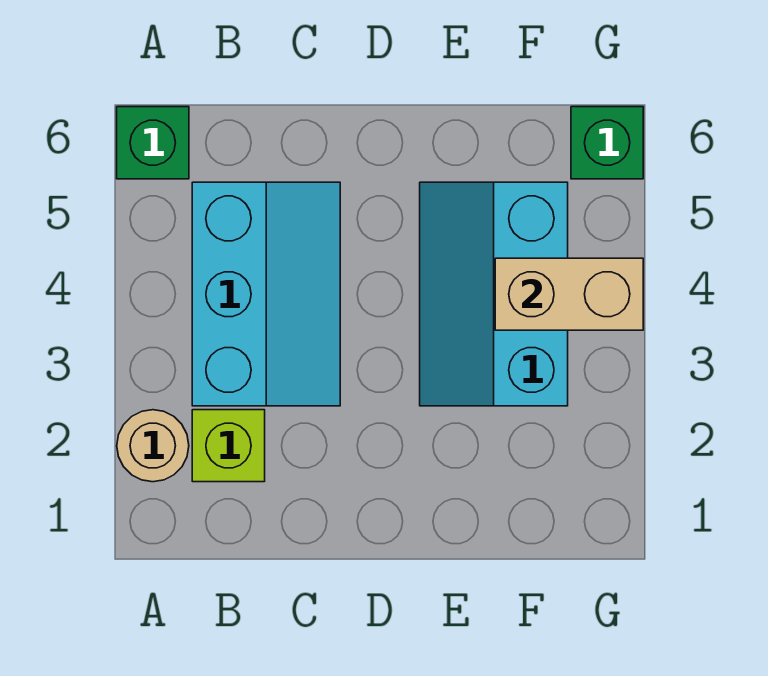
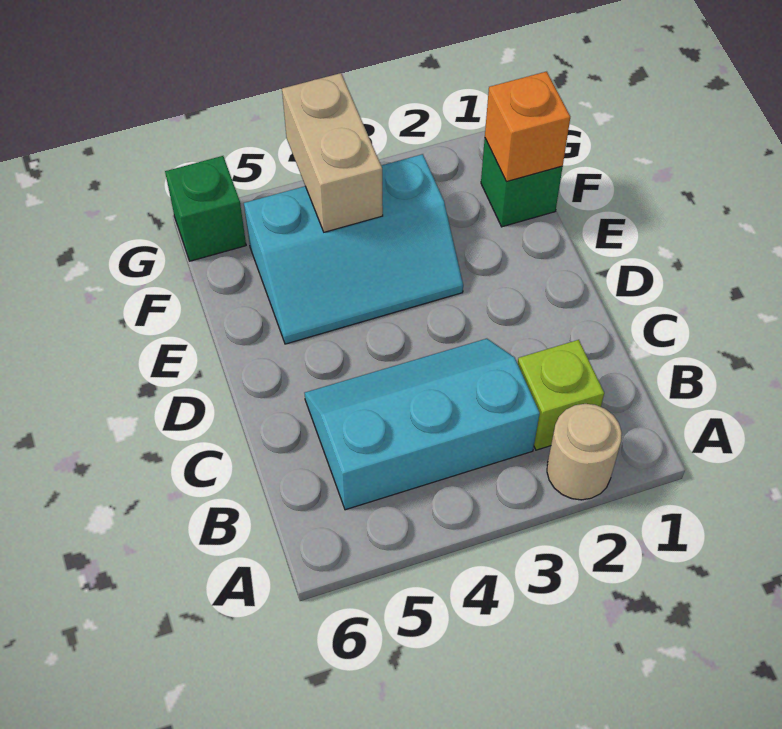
green 1x1 brick [117,107,189,179] -> green 1x1 brick moved to [481,139,562,227]
none -> orange 1x1 brick [485,72,570,182]

